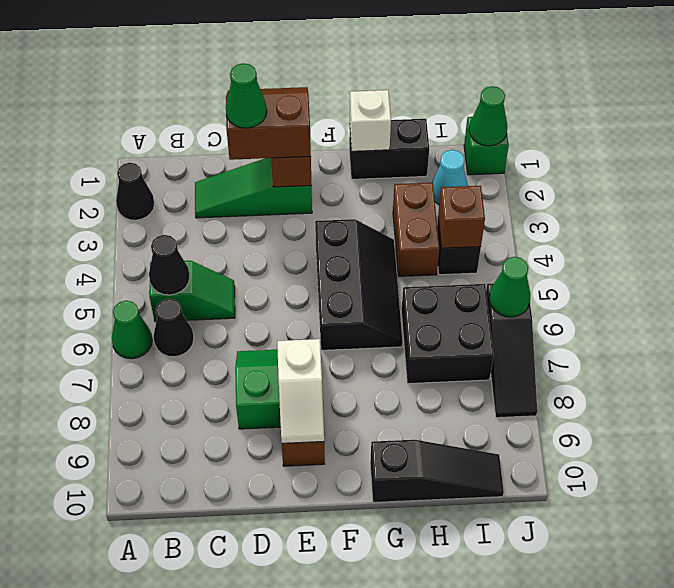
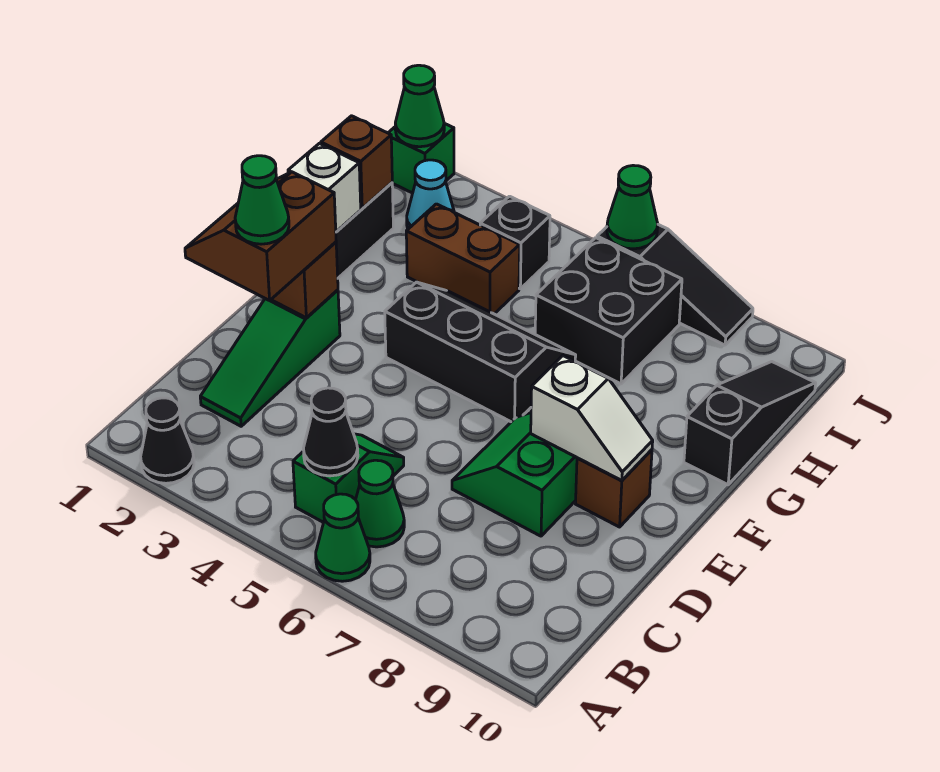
black 1x1 cone [153,299,194,357] -> green 1x1 cone [356,460,404,547]
brown 1x1 brick [438,186,485,248] -> brown 1x1 brick moved to [321,116,392,209]

